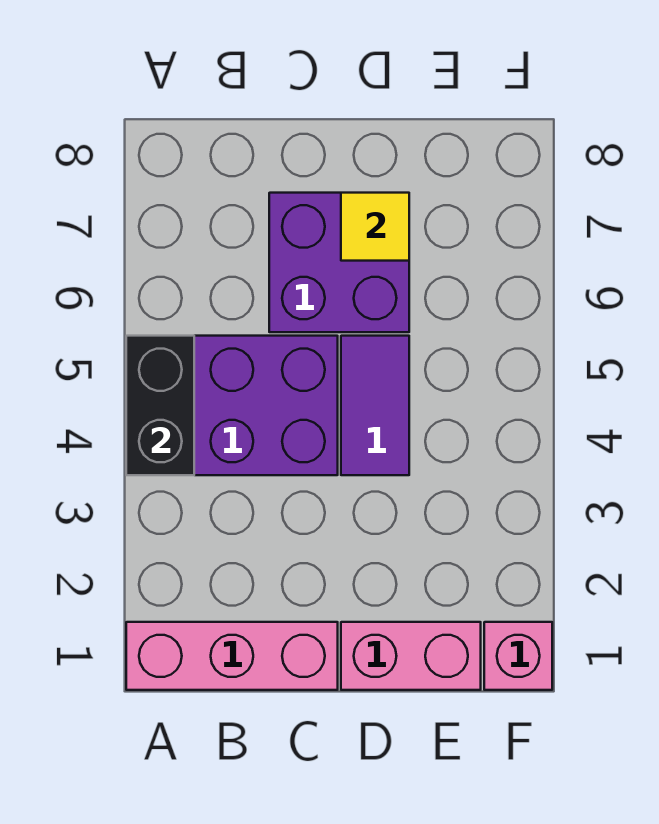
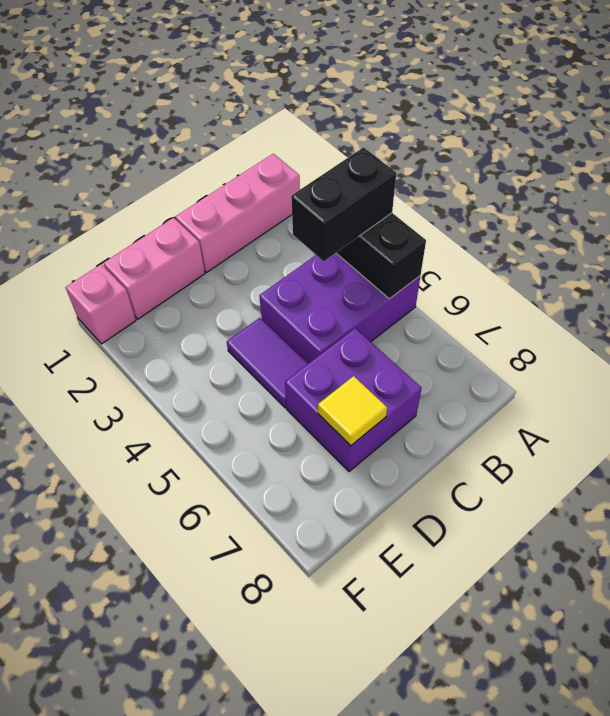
none -> black 1x2 brick [291,147,396,261]

